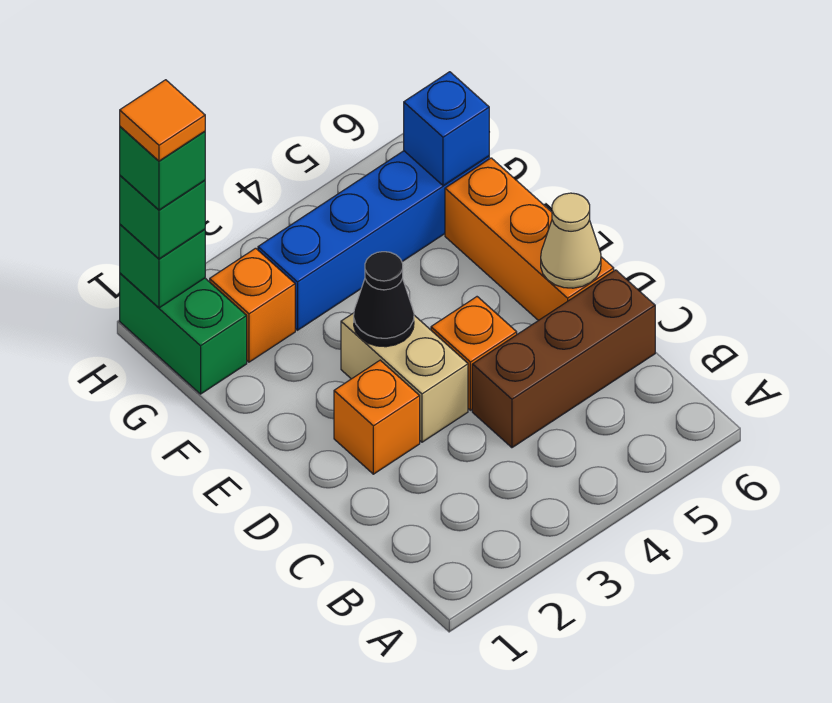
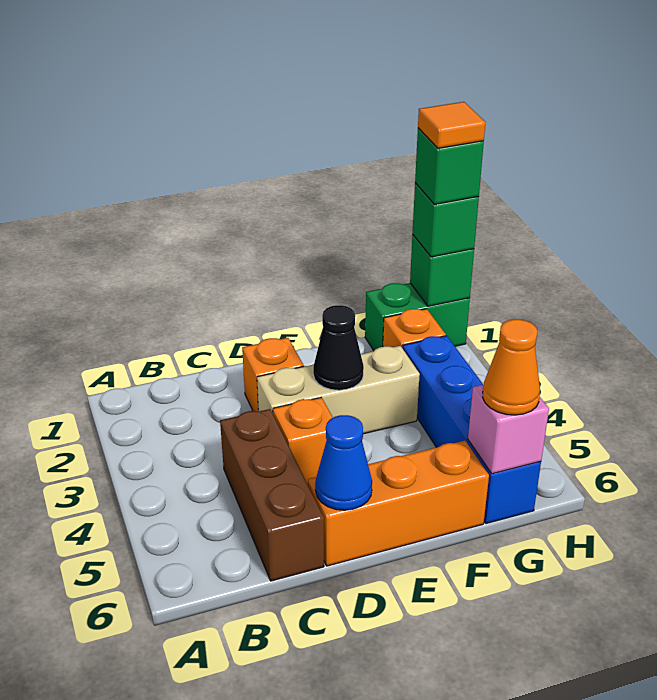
tan 1x2 brick [341,313,468,442] -> tan 1x3 brick [257,346,420,434]
tan 1x1 cone [541,193,601,288] -> blue 1x1 cone [315,415,372,510]
blue 1x1 brick [404,72,489,186] -> pink 1x1 brick [468,385,549,474]
none -> orange 1x1 cone [483,319,540,415]

